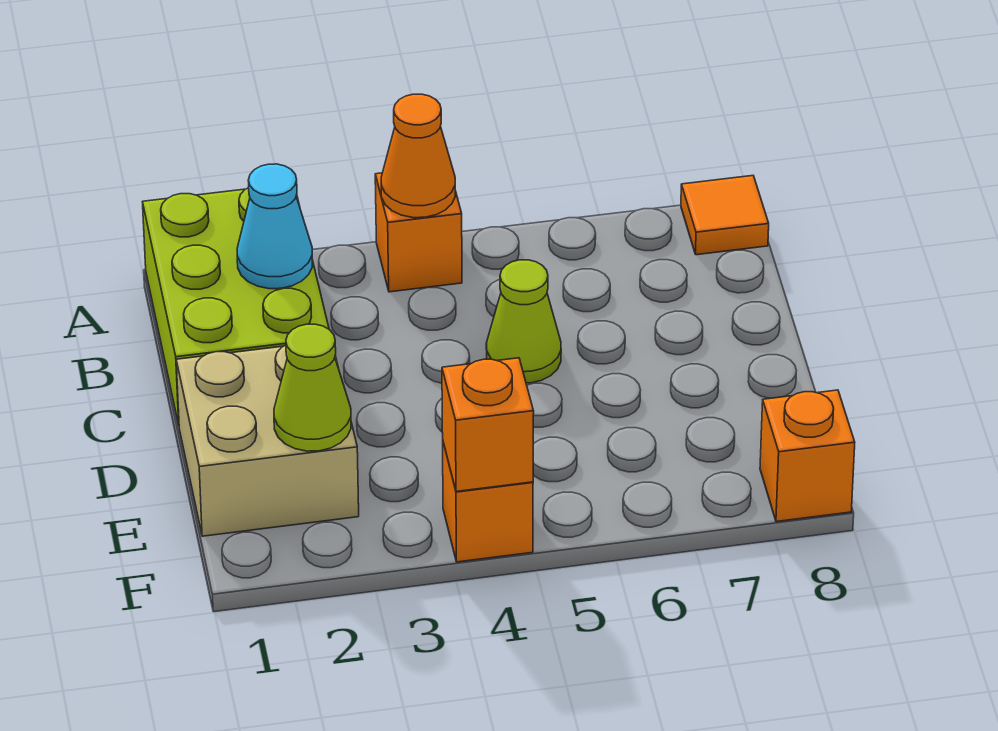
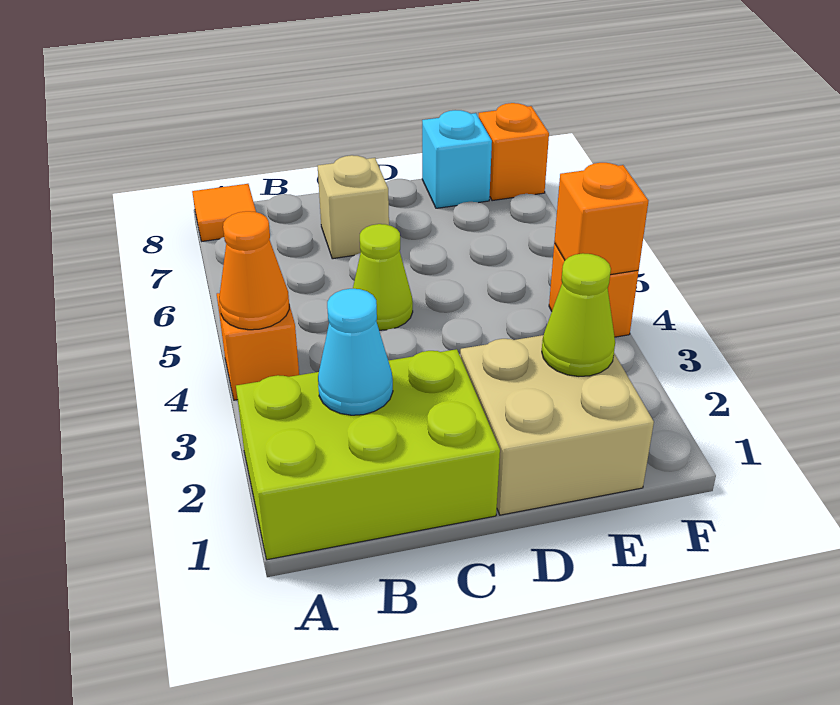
none -> tan 1x1 brick [318,155,389,259]
none -> cyan 1x1 brick [422,110,492,208]

